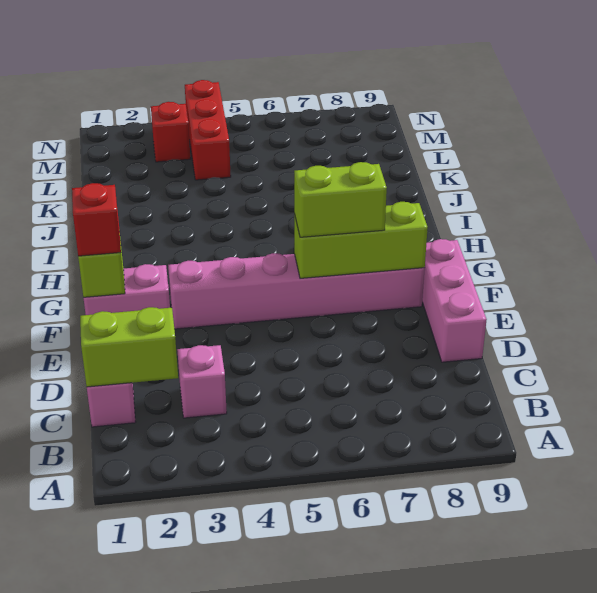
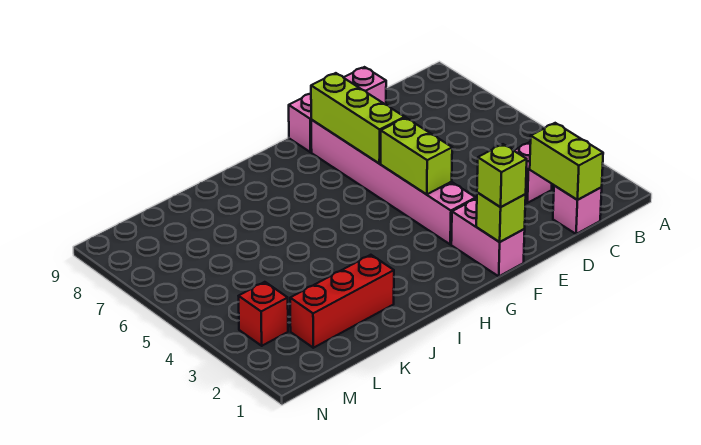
red 1x1 brick [72,183,121,256] -> lime 1x1 brick [477,144,527,207]
lime 1x2 brick [294,162,387,237] -> lime 1x2 brick moved to [381,118,452,194]
red 1x3 brick [185,80,231,180] -> red 1x3 brick moved to [290,255,394,348]

